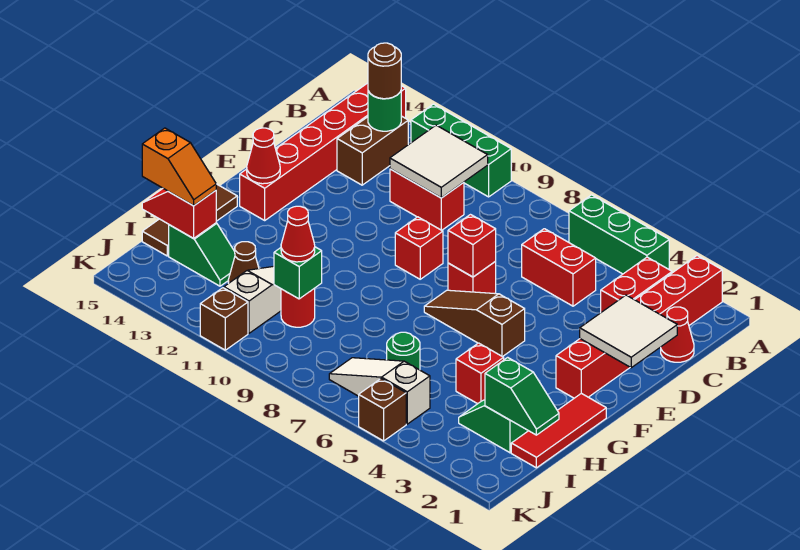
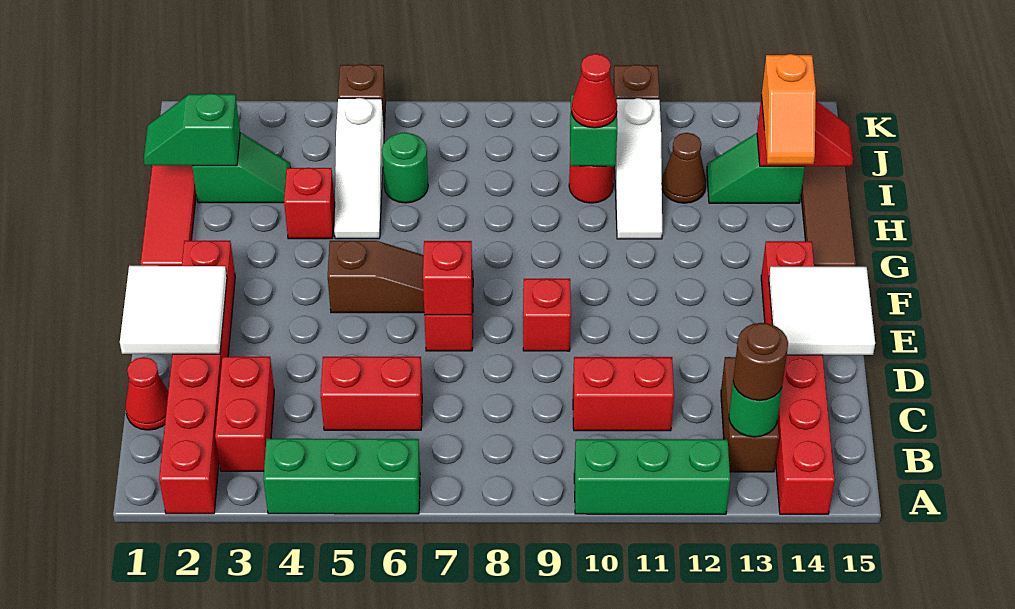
white 2x2 tile [390,125,488,198] -> white 2x2 tile moved to [769,267,875,355]
red 1x1 cone [247,128,280,184] -> none
orange 1x2 slope [142,128,216,206] -> orange 1x2 slope turned to [762,54,816,164]
white 1x3 slope [329,358,430,424] -> white 1x3 slope turned to [334,98,384,239]

